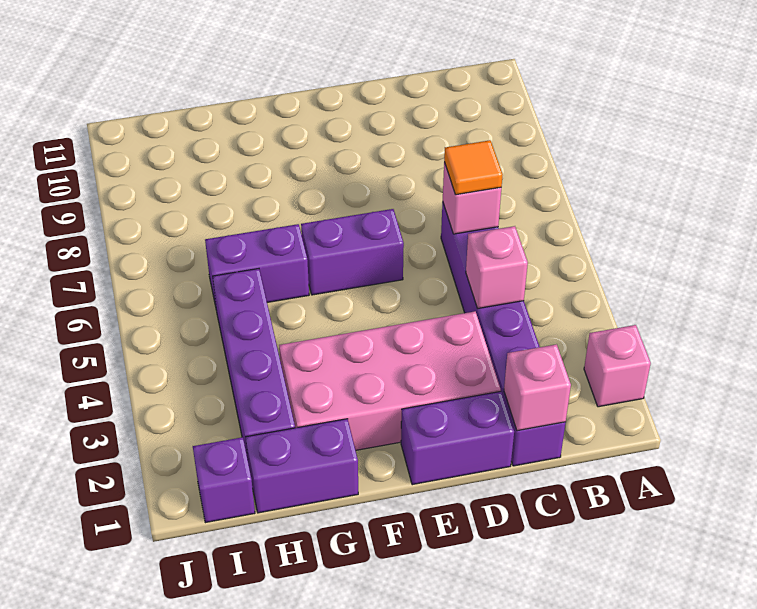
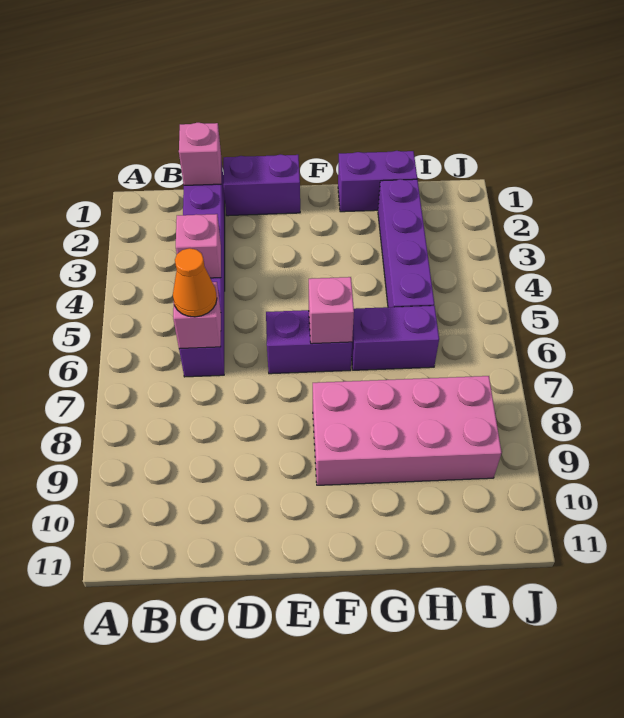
pink 1x1 brick [584,325,651,407] -> pink 1x1 brick moved to [309,277,354,344]
orange 1x1 tile [444,140,503,195] -> orange 1x1 cone [173,248,217,317]
pink 2x4 brick [279,311,501,450] -> pink 2x4 brick moved to [313,376,502,485]
purple 1x1 brick [193,437,255,523] -> none

